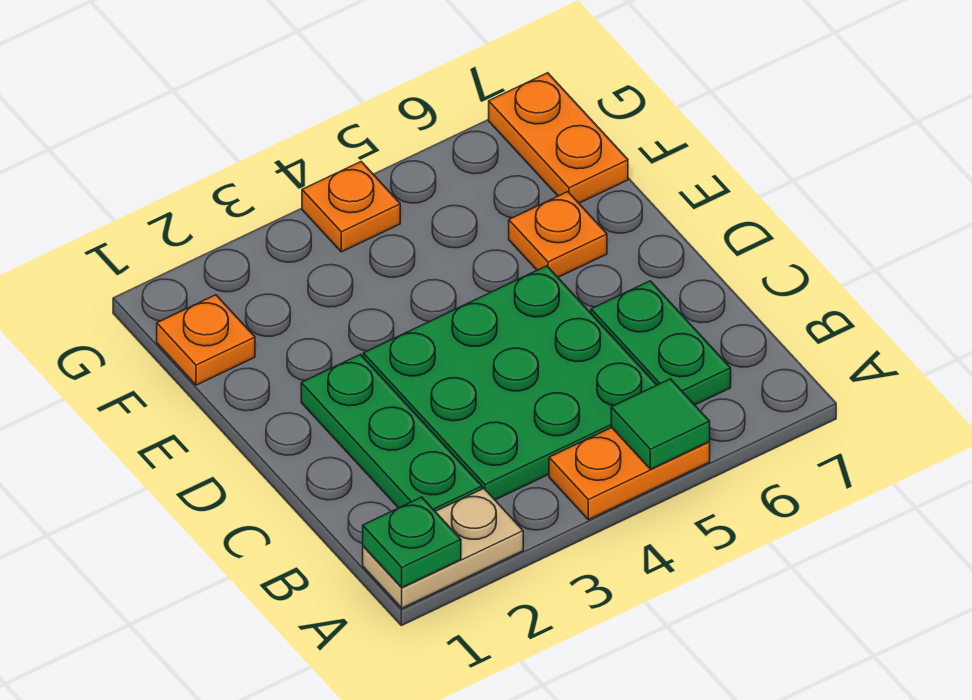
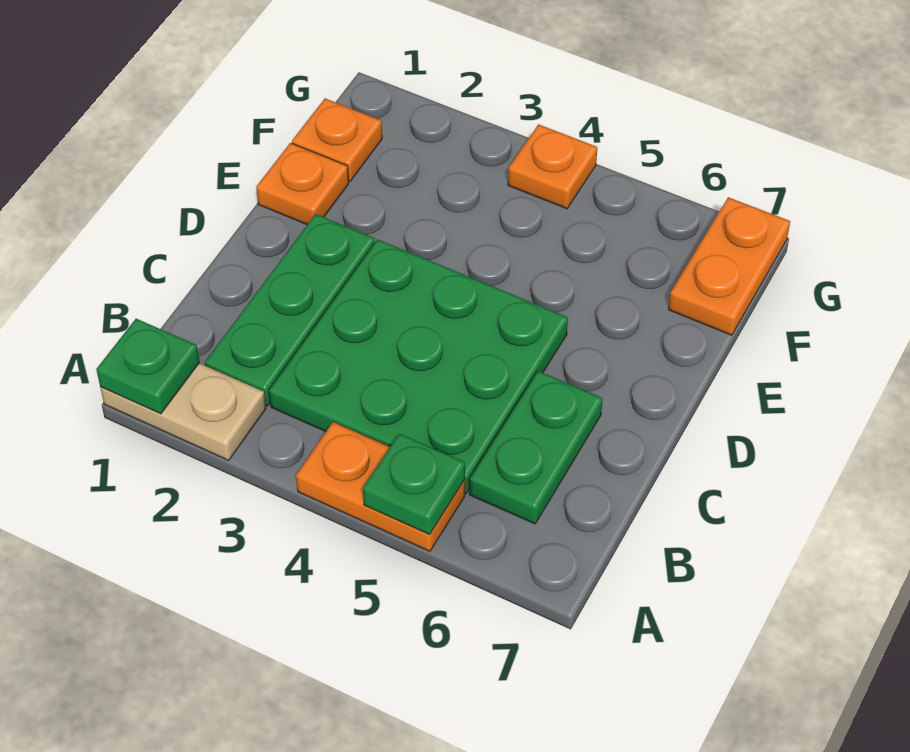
green 1x1 tile [611,379,710,469] -> green 1x1 plate [363,434,465,534]
orange 1x1 plate [509,192,607,277] -> orange 1x1 plate moved to [256,143,349,224]

